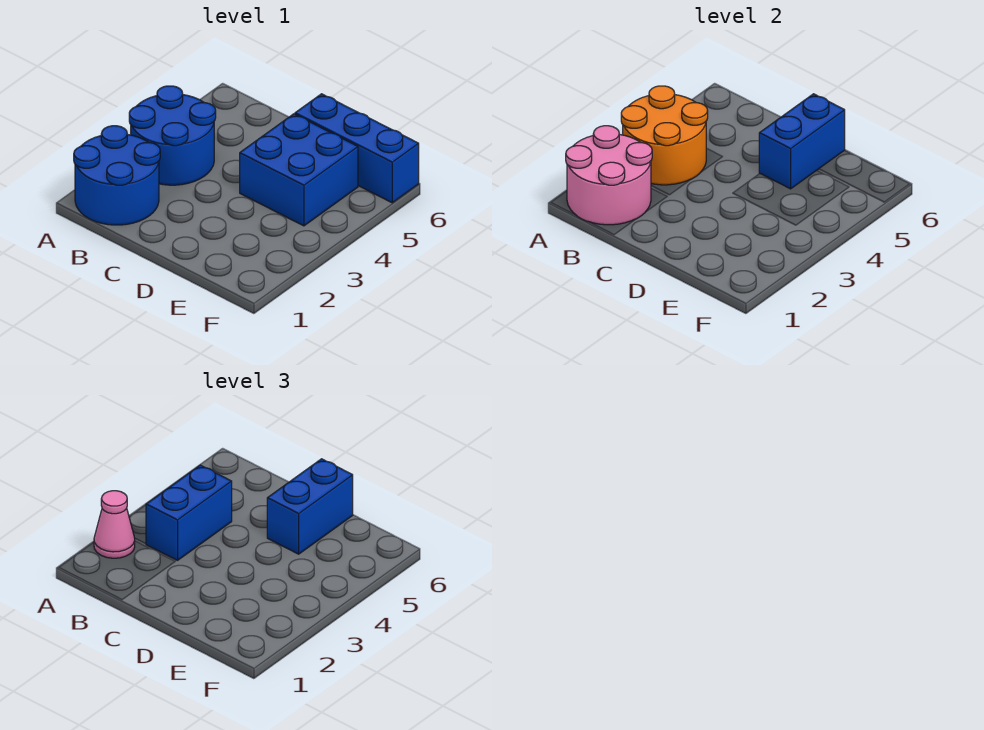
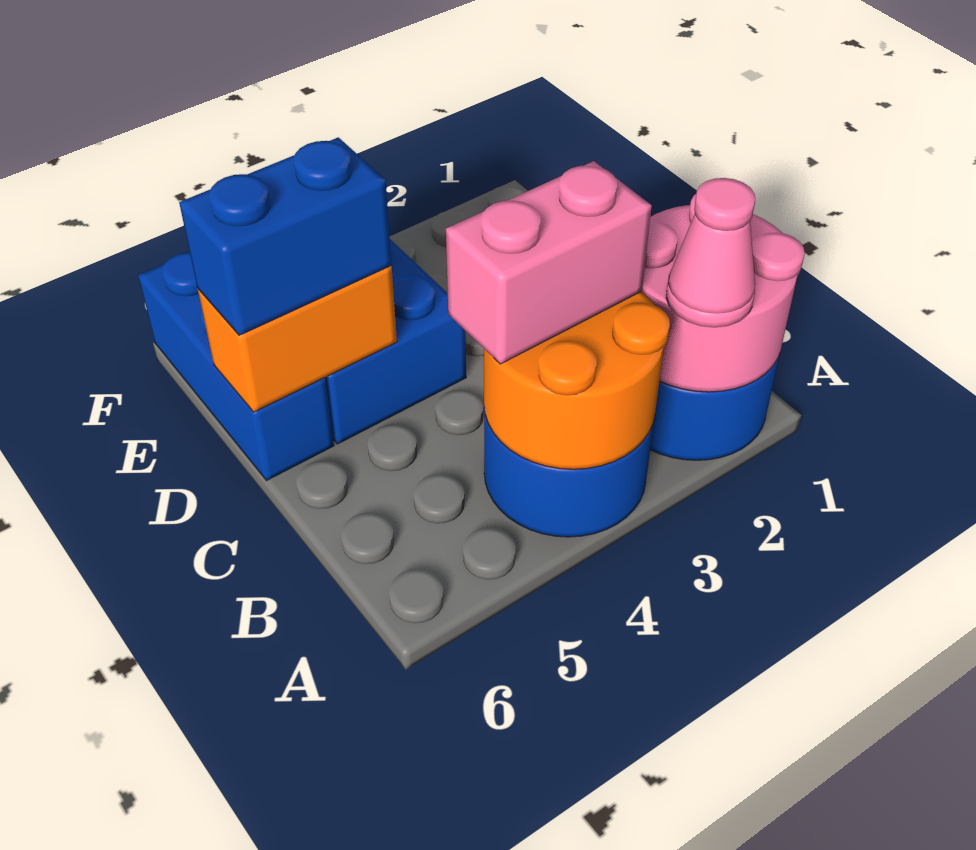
blue 1x2 brick [146,465,232,561] -> pink 1x2 brick [446,161,652,364]
blue 1x2 brick [759,94,845,189] -> orange 1x2 brick [198,266,397,412]

